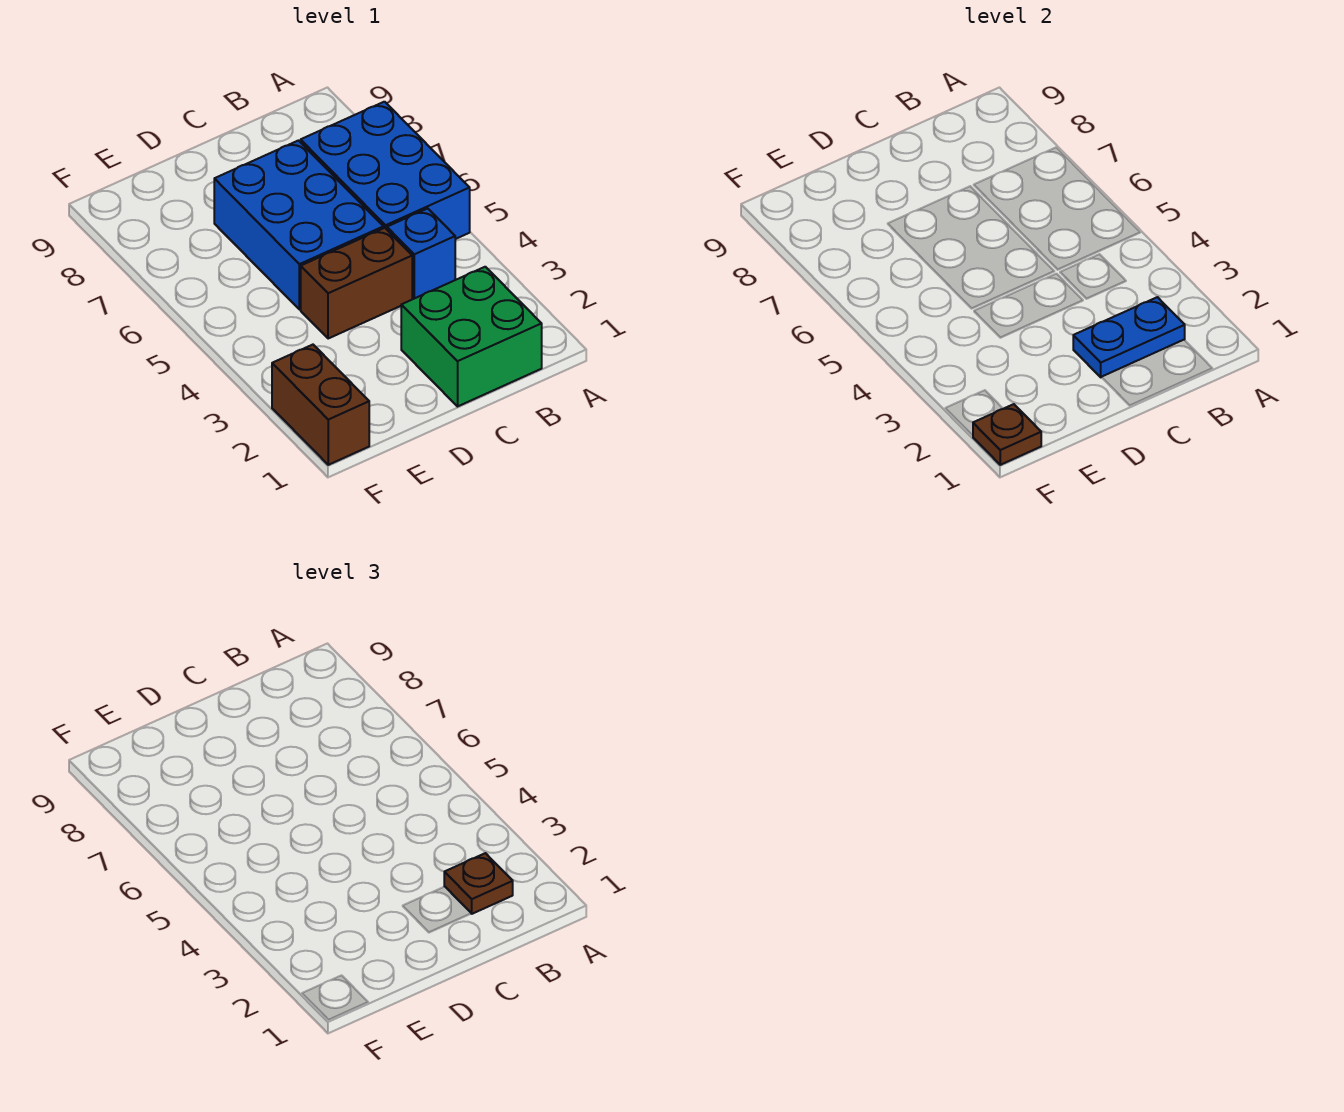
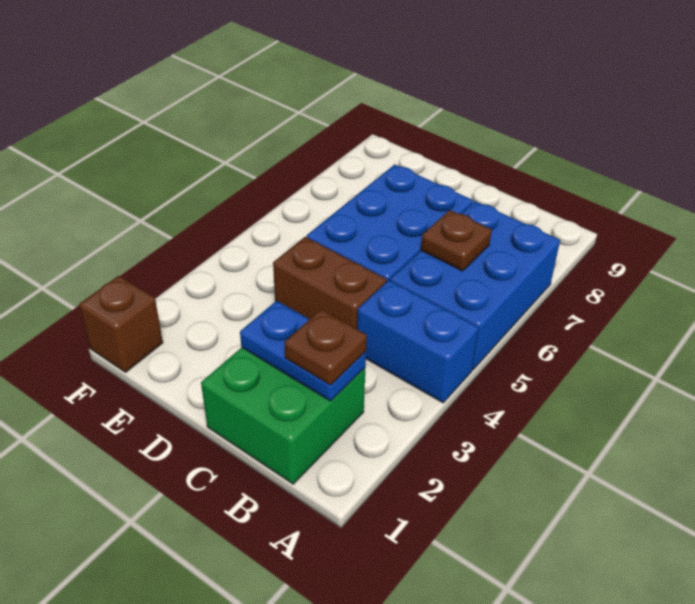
blue 1x1 brick [387,208,455,299] -> blue 1x2 brick [357,280,479,403]
brown 1x2 brick [272,345,369,465] -> brown 1x1 brick [79,276,163,372]
brown 1x1 plate [973,404,1041,465] -> brown 1x1 plate moved to [421,210,492,271]

